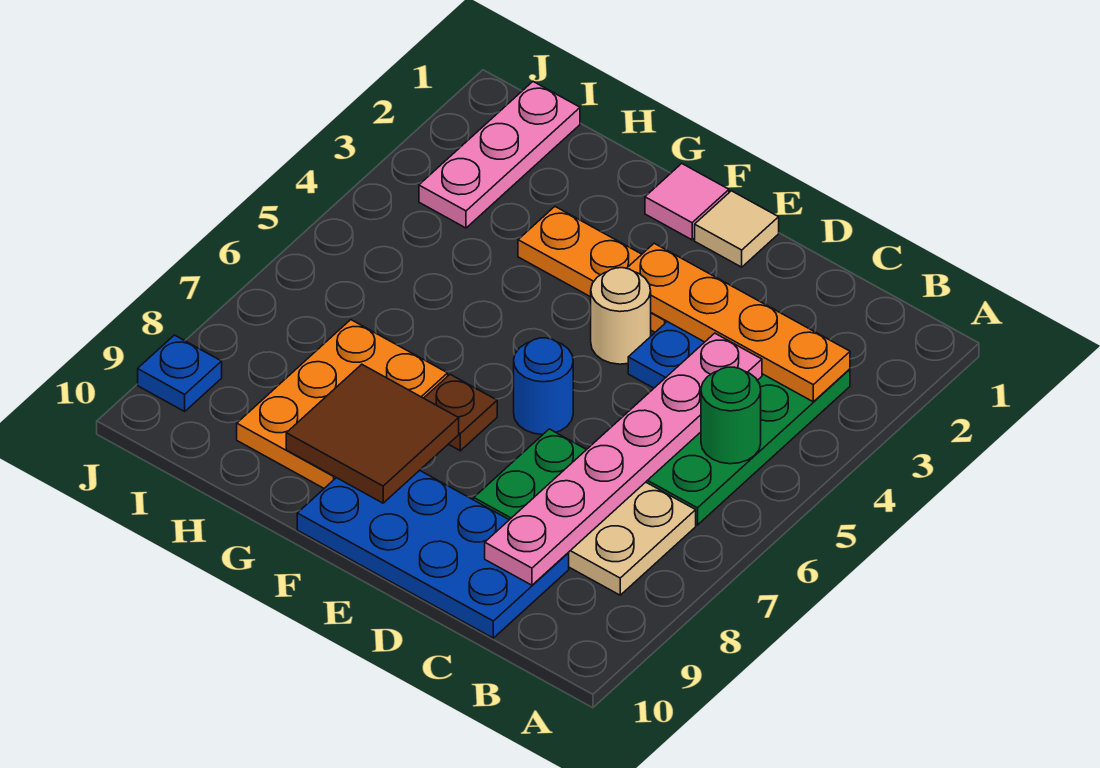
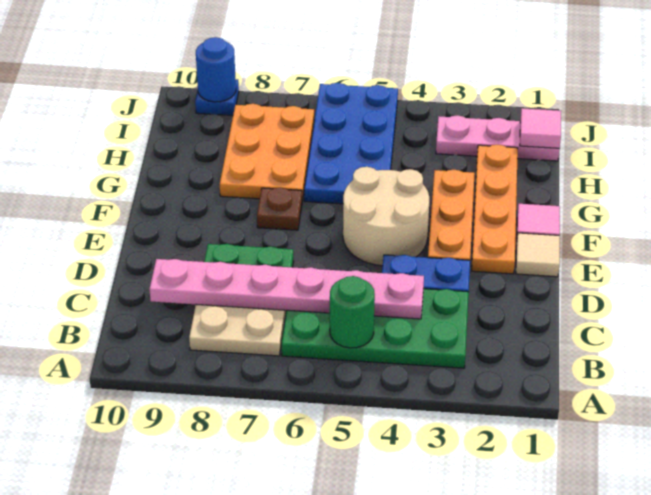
orange 1x4 plate [627,243,850,402] -> orange 1x4 plate moved to [472,145,518,274]
blue 2x4 plate [297,470,569,638] -> blue 2x4 plate moved to [304,83,398,204]
tan 1x1 round brick [591,268,651,364] -> tan 2x2 round brick [343,167,429,266]
blue 1x1 round brick [514,338,573,435] -> blue 1x1 round brick moved to [196,37,236,102]
brown 2x2 tile [286,364,459,503] -> none
orange 2x3 plate [237,320,448,488] -> orange 2x3 plate turned to [220,104,314,201]
none -> pink 1x1 tile [520,108,561,148]

